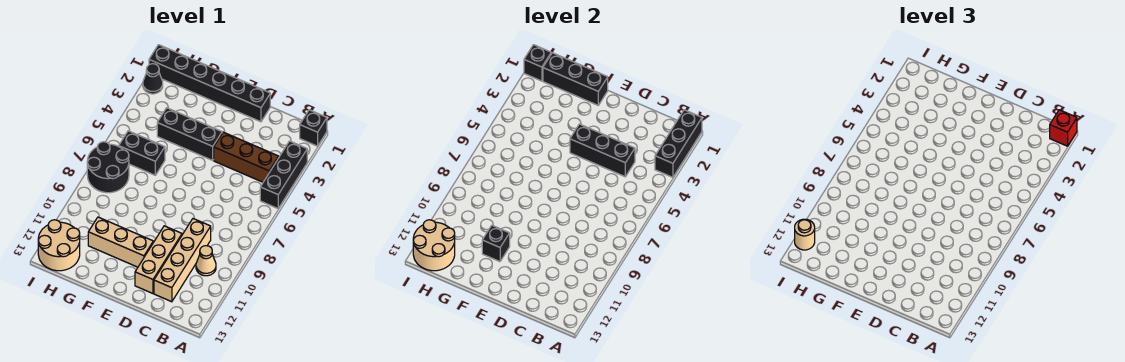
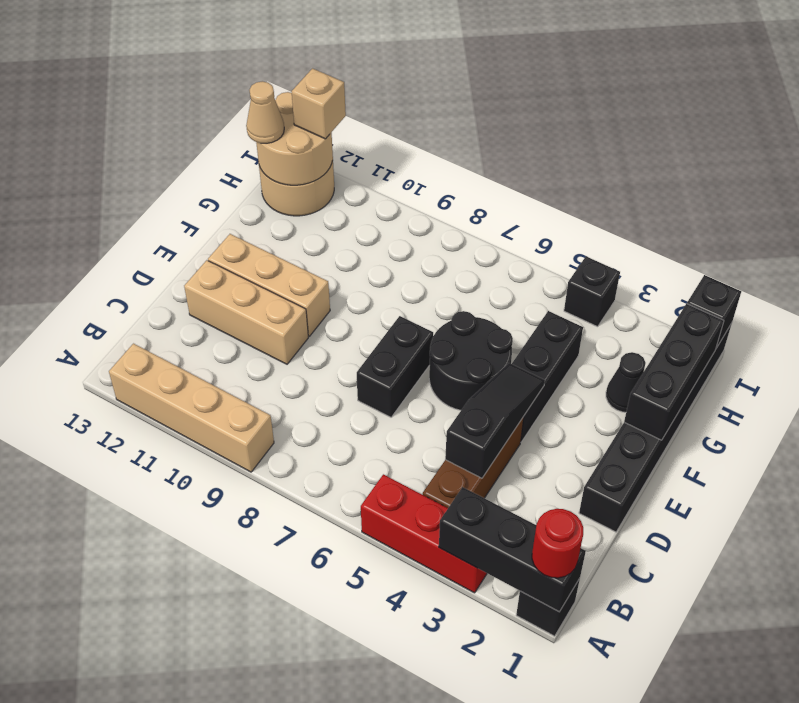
red 1x1 brick [1050,110,1077,146] -> red 1x1 round brick [532,509,583,578]
black 1x3 brick [260,141,307,208] -> red 1x3 brick [361,474,487,593]
tan 1x1 cone [196,246,216,276] -> tan 1x1 cone moved to [246,81,284,143]
black 1x3 brick [570,124,635,177] -> black 1x3 slope [445,363,545,478]
tan 1x4 brick [154,219,211,302] -> tan 1x4 brick moved to [109,344,274,472]
tan 1x3 brick [88,217,153,267] -> tan 1x3 brick turned to [208,234,330,336]
black 1x1 brick [482,225,510,262] -> black 1x1 brick moved to [564,256,620,327]
black 1x2 brick [119,131,165,175] -> black 1x2 brick moved to [357,316,433,417]
black 2x2 round brick [87,142,129,193] -> black 2x2 round brick moved to [429,311,513,410]
black 1x1 cone [143,64,163,94] -> black 1x1 cone moved to [606,352,646,412]
tan 1x1 round brick [795,219,815,250] -> tan 1x1 brick [292,68,346,139]

